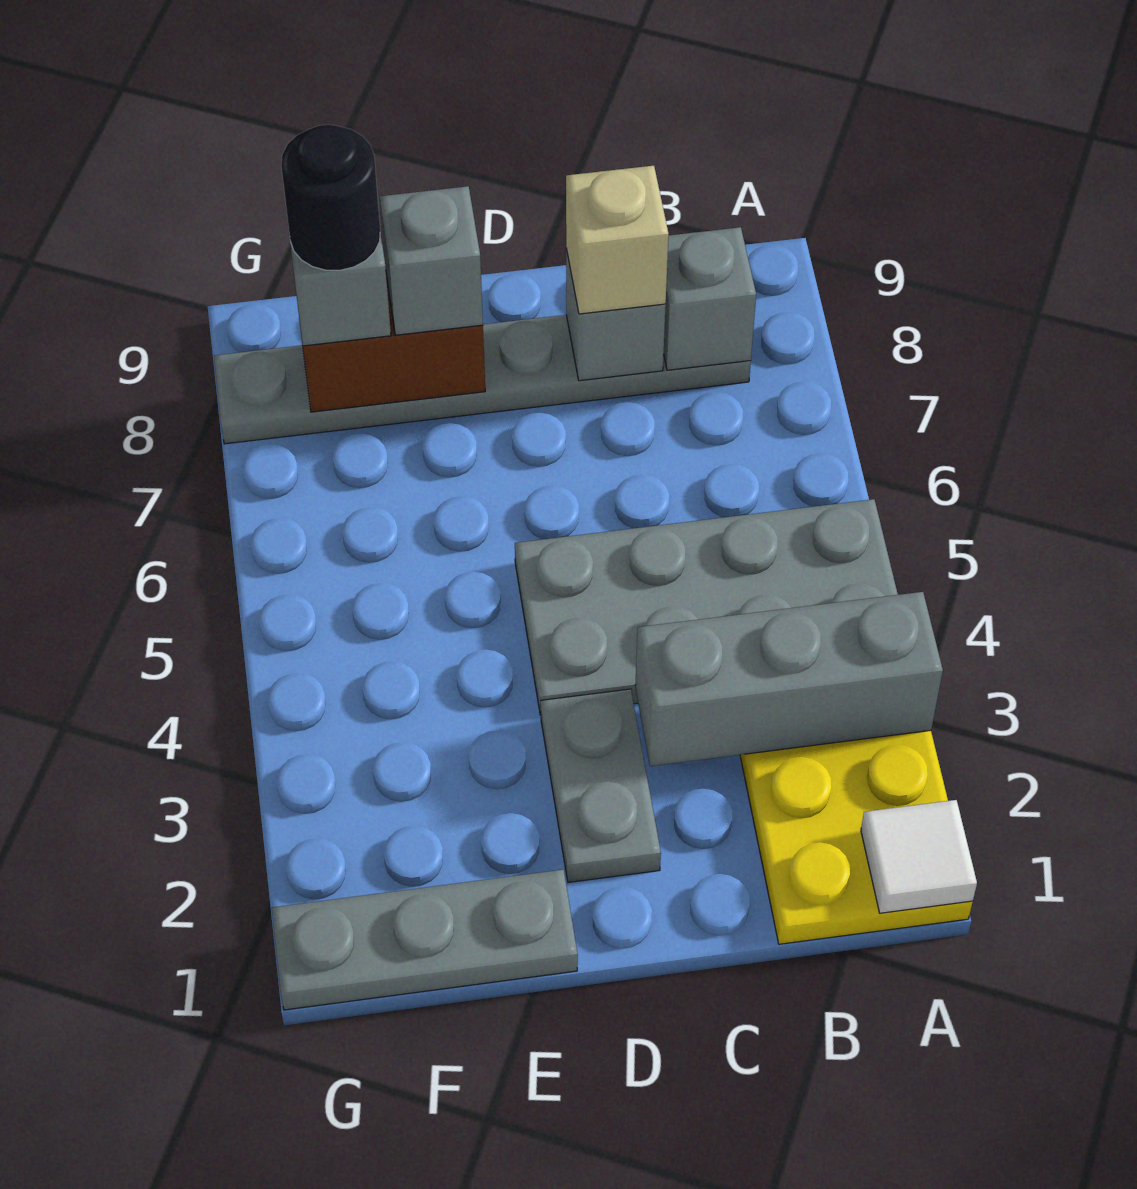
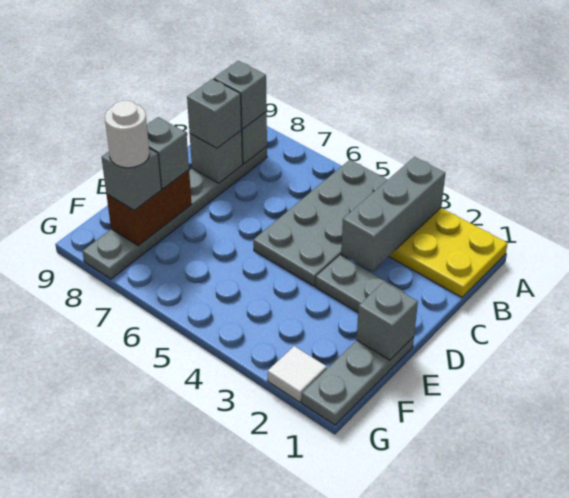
white 1x1 tile [861,800,977,913] -> white 1x1 tile moved to [268,346,327,402]
none -> grey 1x1 brick [214,61,267,129]
tan 1x1 brick [566,166,669,314] -> grey 1x1 brick [187,79,242,148]
none -> grey 1x1 brick [357,282,418,360]
black 1x1 round brick [281,125,380,270] -> white 1x1 round brick [105,101,149,168]

